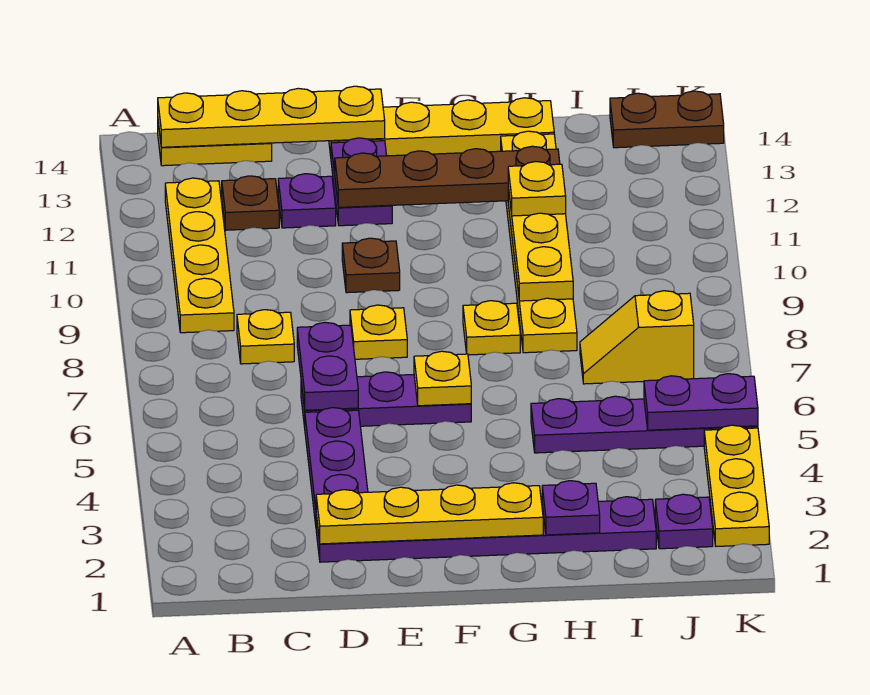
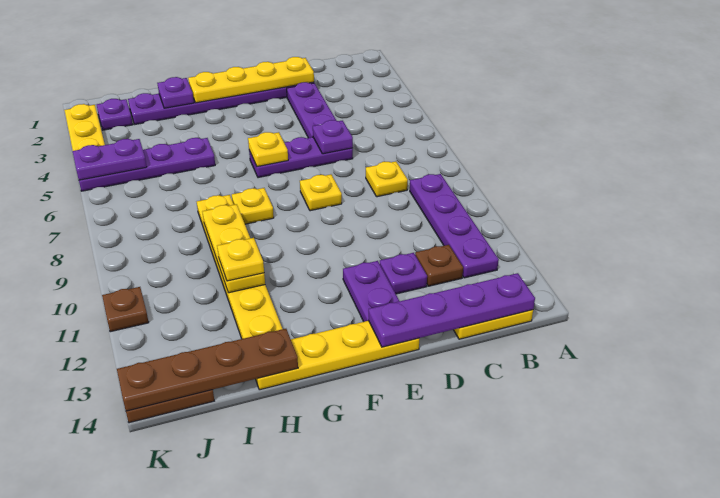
yellow 1x4 plate [165,178,234,333] -> purple 1x4 plate [410,174,499,278]
yellow 1x4 plate [158,86,385,147] -> purple 1x4 plate [369,273,535,347]
purple 1x2 plate [297,322,358,410] -> purple 1x1 plate [313,120,353,154]
brown 1x1 plate [342,238,400,293] -> brown 1x1 plate moved to [102,287,149,332]
brown 1x4 plate [335,146,560,207] -> brown 1x4 plate moved to [117,329,298,411]
yellow 1x2 slope [580,291,694,384] -> none

